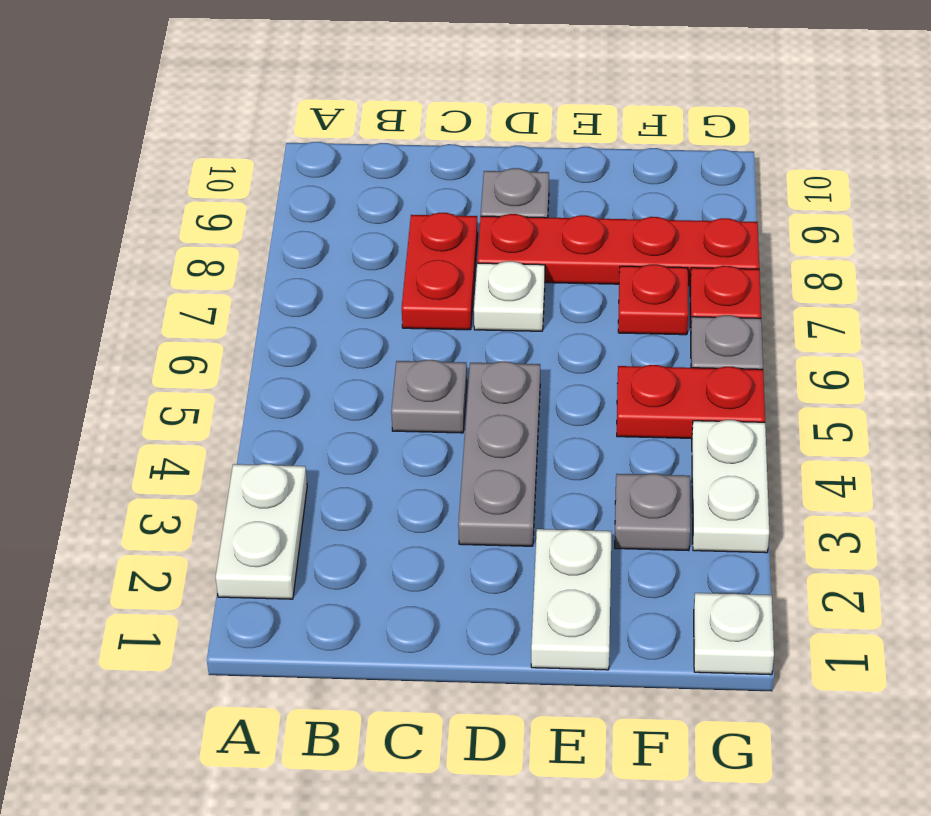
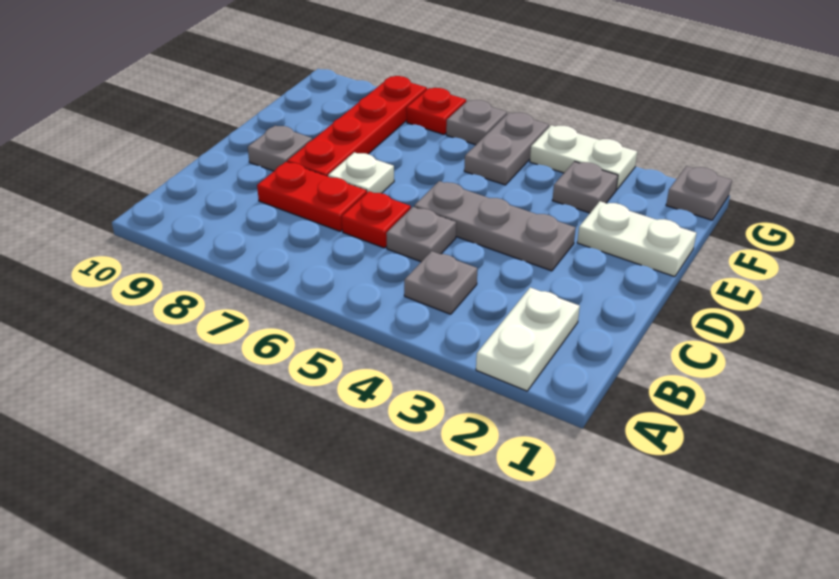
white 1x2 plate [216,464,307,599] -> white 1x2 plate turned to [476,287,580,391]
none -> grey 1x1 plate [404,251,477,314]
red 1x2 plate [617,365,765,438] -> grey 1x2 plate [464,112,549,185]
red 1x1 plate [618,264,688,335] -> red 1x1 plate moved to [342,191,411,248]
white 1x1 plate [694,593,774,675] -> grey 1x1 plate [666,166,732,220]

